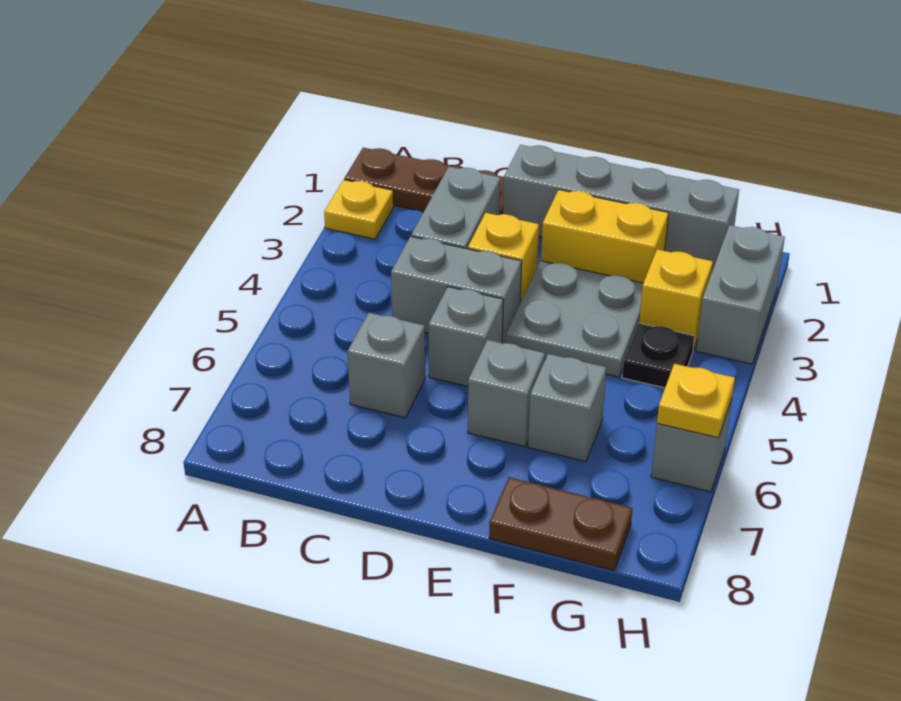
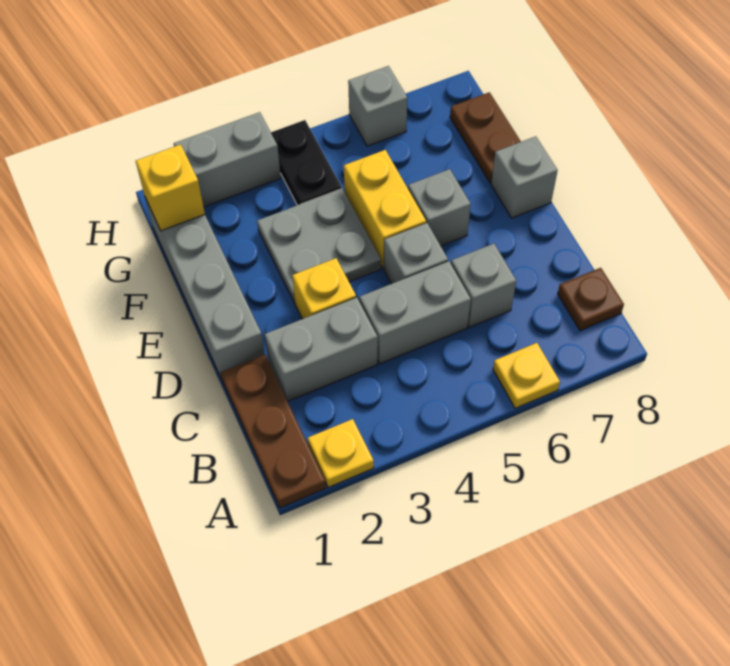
none -> brown 1x1 plate [558,268,624,331]
grey 1x2 brick [391,236,522,343] -> grey 1x2 brick turned to [359,261,471,364]
yellow 1x2 brick [541,190,669,283] -> yellow 1x2 brick moved to [344,150,426,269]
grey 1x1 brick [528,354,606,462] -> grey 1x1 brick moved to [491,136,558,218]
yellow 1x1 brick [639,249,713,350] -> yellow 1x1 brick moved to [136,144,205,231]
black 1x1 plate [622,323,695,388] -> black 1x2 plate [271,120,342,205]
yellow 1x1 plate [657,364,735,438] -> yellow 1x1 plate moved to [493,343,560,408]

